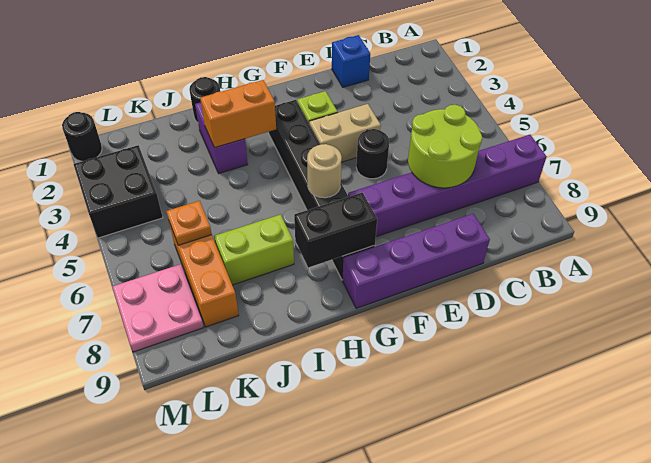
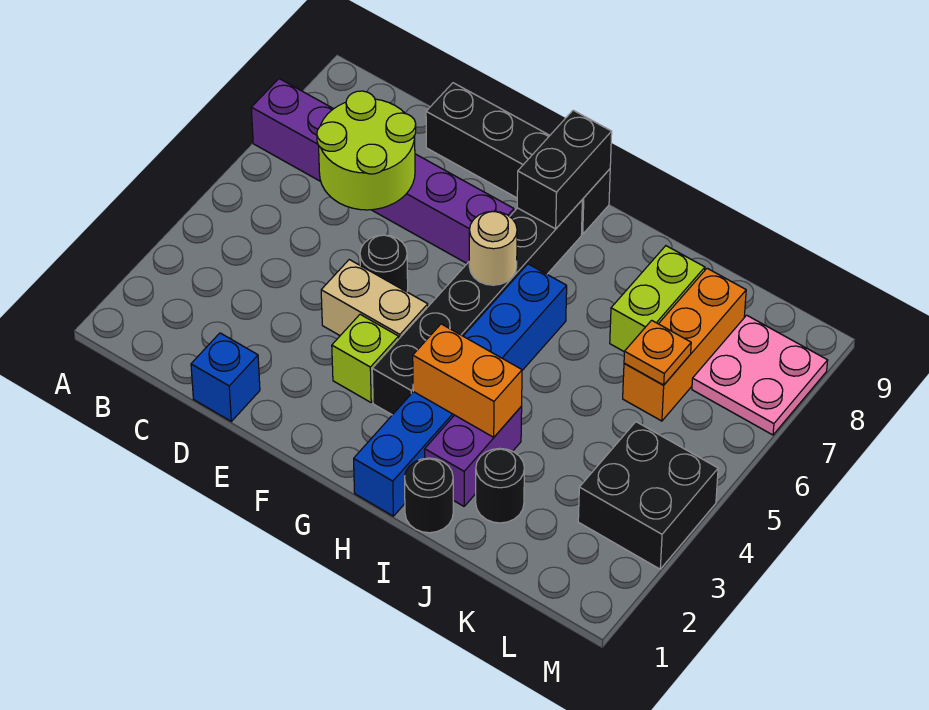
purple 1x4 brick [343,214,490,308] -> black 1x4 brick [426,83,610,234]
black 1x2 brick [294,193,377,268] -> black 1x2 brick turned to [517,110,612,229]
none -> blue 1x6 brick [354,264,567,516]
lime 1x2 brick [214,214,294,285] -> lime 1x2 brick turned to [610,246,705,352]
black 1x1 round brick [62,112,102,161] -> black 1x1 round brick moved to [476,448,524,523]

